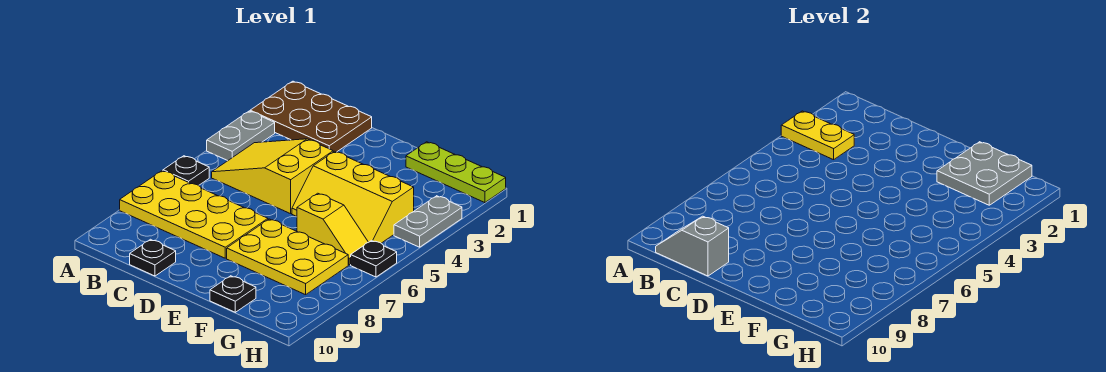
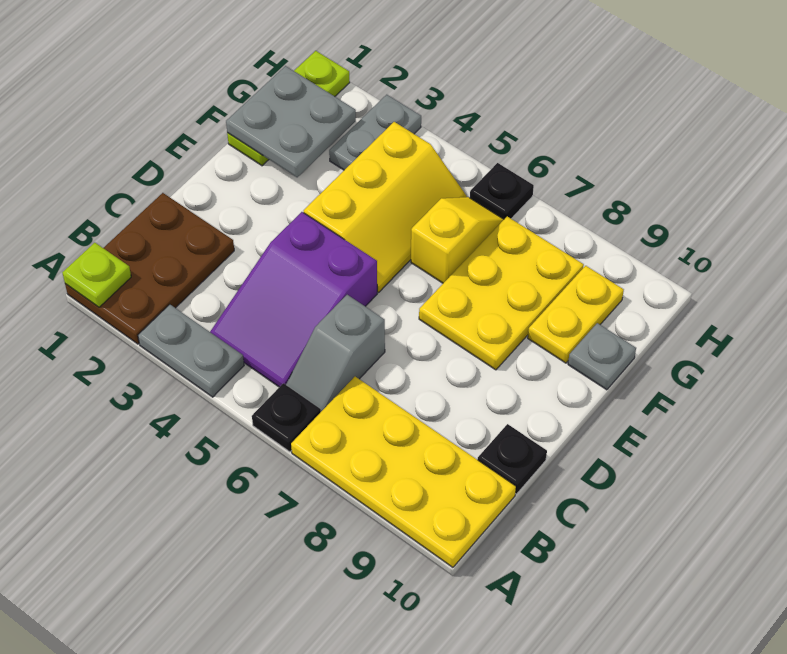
none -> lime 1x1 plate [62,243,131,307]
yellow 1x2 plate [781,111,854,160] -> yellow 1x2 plate moved to [528,266,624,363]
yellow 2x4 plate [120,171,268,258] -> yellow 2x4 plate turned to [291,377,516,567]
yellow 2x3 slope [212,139,333,214] -> purple 2x3 slope [210,212,377,387]
grey 1x2 slope [656,216,729,276] -> grey 1x2 slope moved to [286,295,385,411]
black 1x1 plate [210,276,256,312] -> grey 1x1 plate [568,323,636,390]
grey 1x2 plate [394,196,462,247] -> grey 1x2 plate turned to [329,95,421,170]

